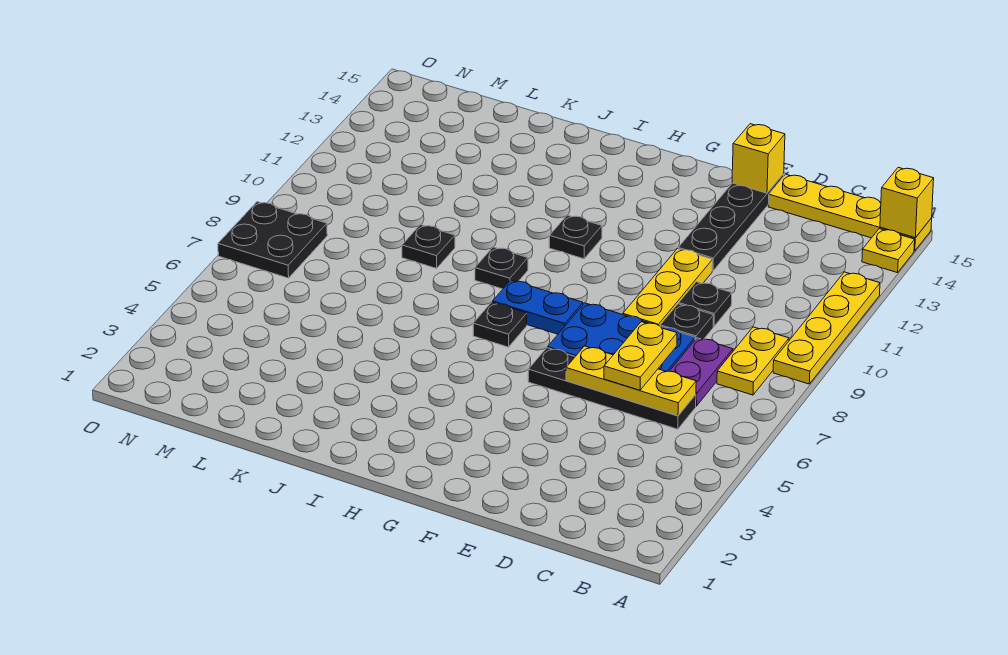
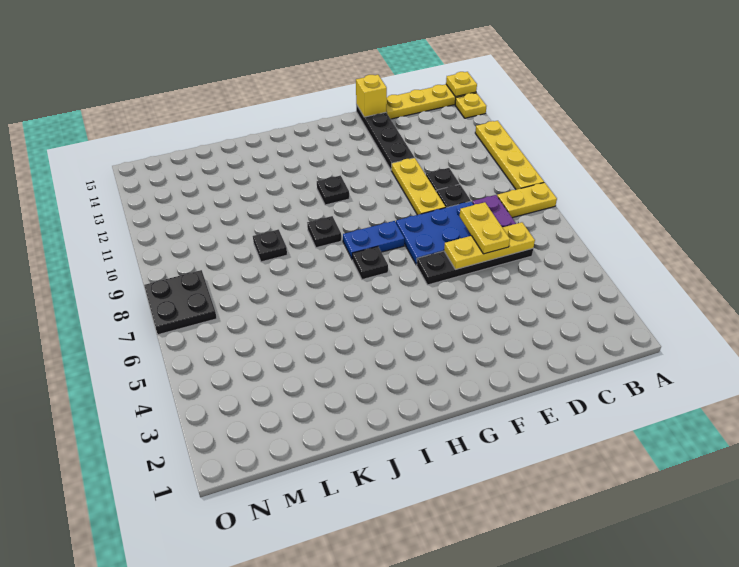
yellow 1x1 brick [880,167,934,237] -> yellow 1x1 plate [446,72,477,97]
yellow 1x2 plate [717,327,789,395] -> yellow 1x2 plate turned to [497,182,557,218]

